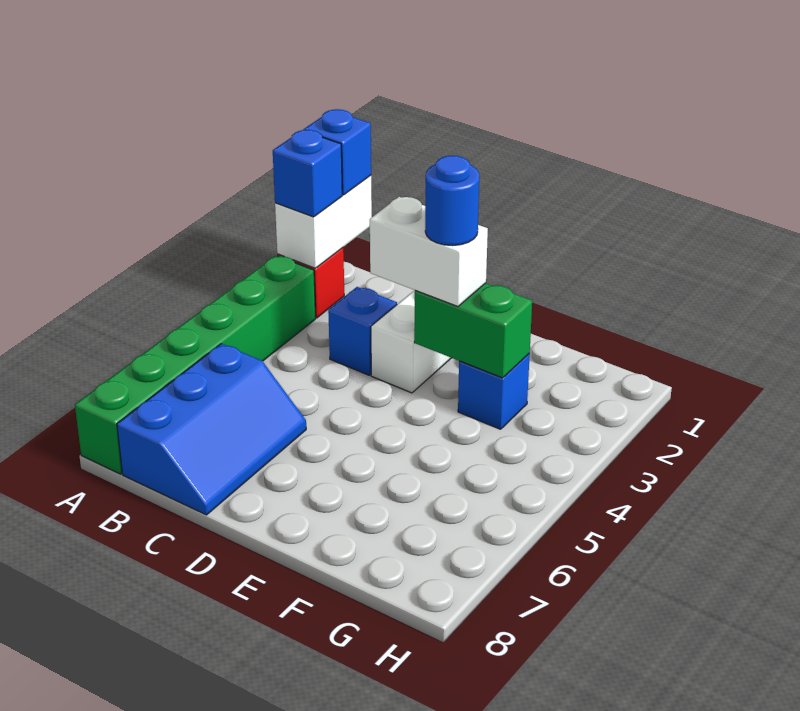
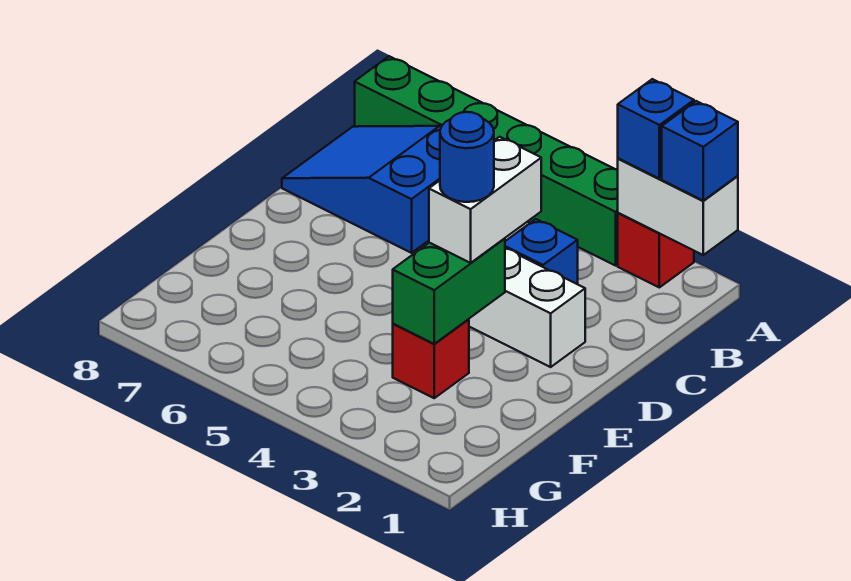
blue 2x3 slope [117,344,306,515] -> blue 2x3 slope turned to [282,126,441,253]
blue 1x1 brick [458,354,530,429] -> red 1x1 brick [393,319,469,398]

